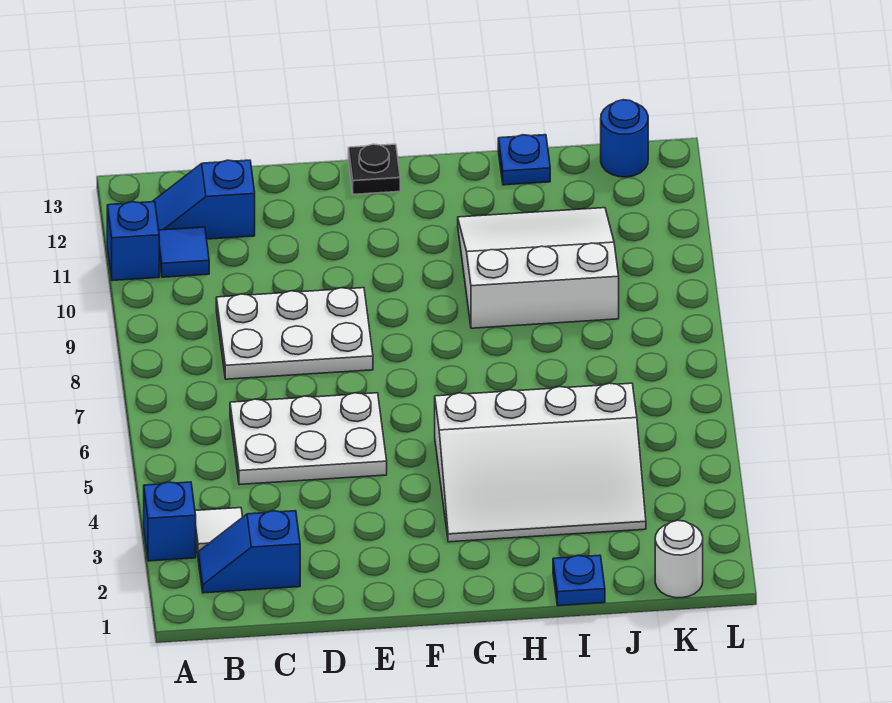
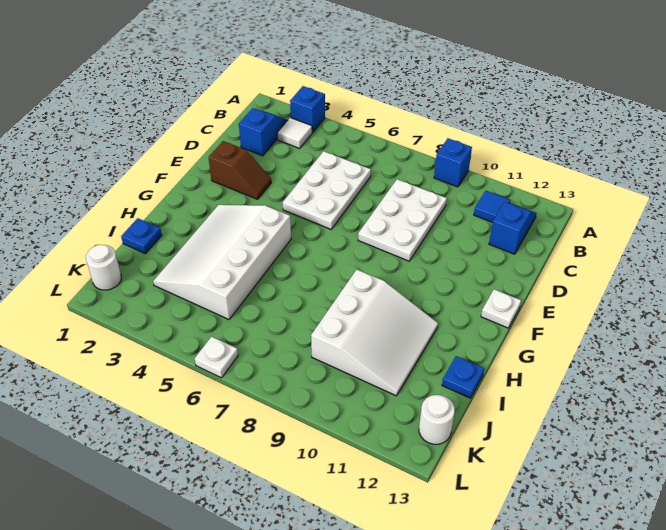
blue 1x1 brick [107,202,159,281] -> blue 1x1 brick moved to [434,138,472,187]
none -> brown 1x2 slope [208,141,271,199]
black 1x1 plate [348,144,400,194] -> white 1x1 plate [481,289,521,328]
blue 1x1 round brick [601,100,648,177] -> white 1x1 round brick [419,395,455,444]
none -> white 1x1 plate [195,337,238,378]

